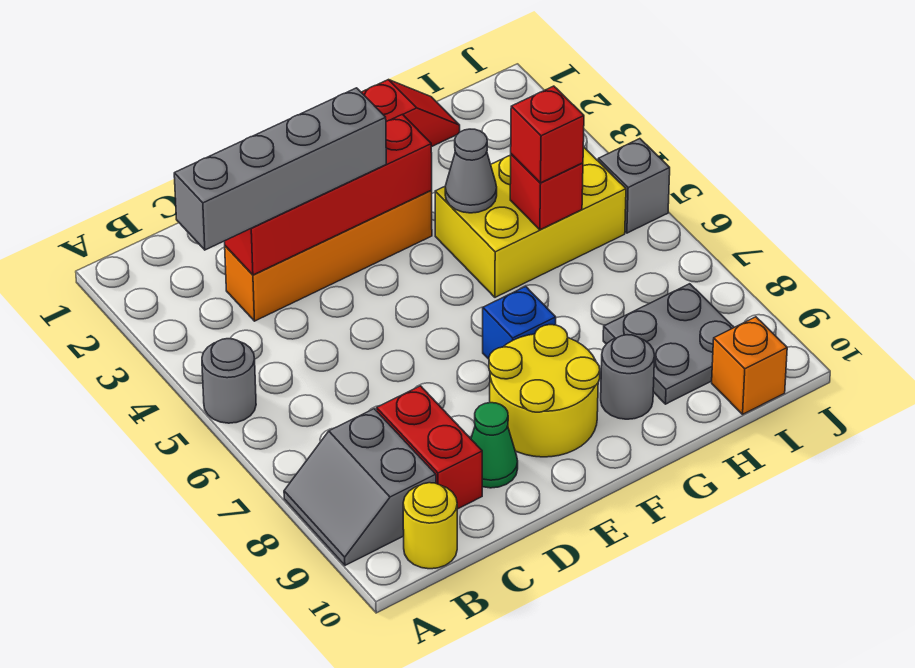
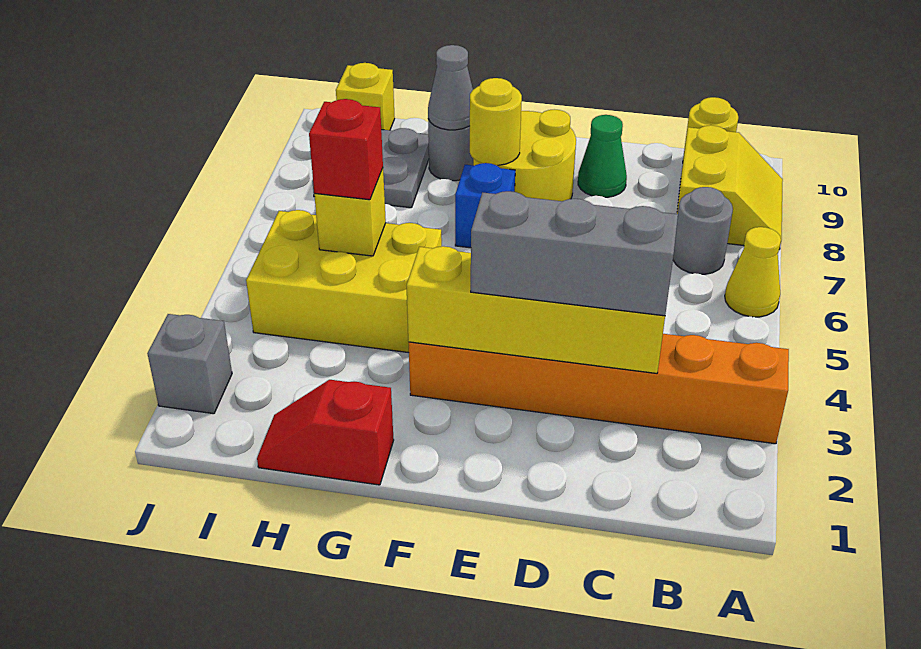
grey 1x1 round brick [202,339,256,423] -> grey 1x1 round brick moved to [673,187,733,274]
none -> yellow 1x1 cone [725,227,781,317]
grey 2x2 slope [284,409,436,565] -> yellow 2x2 slope [677,125,783,249]
grey 1x4 brick [174,88,386,250] -> grey 1x3 brick [471,191,678,316]
orange 1x4 brick [225,191,432,321] -> orange 1x6 brick [408,334,789,444]
red 1x4 brick [225,114,432,275] -> yellow 1x4 brick [406,246,665,373]
red 1x2 brick [377,386,482,509] -> none
none -> yellow 1x1 round brick [470,78,522,165]
grey 1x1 cone [445,129,497,213] -> grey 1x1 cone moved to [428,45,473,130]
red 1x1 brick [510,154,583,230] -> yellow 1x1 brick [314,168,386,256]
orange 1x1 brick [712,317,787,414] -> yellow 1x1 brick [336,63,395,130]
grey 1x1 brick [598,139,670,233] -> grey 1x1 brick moved to [147,314,232,414]

